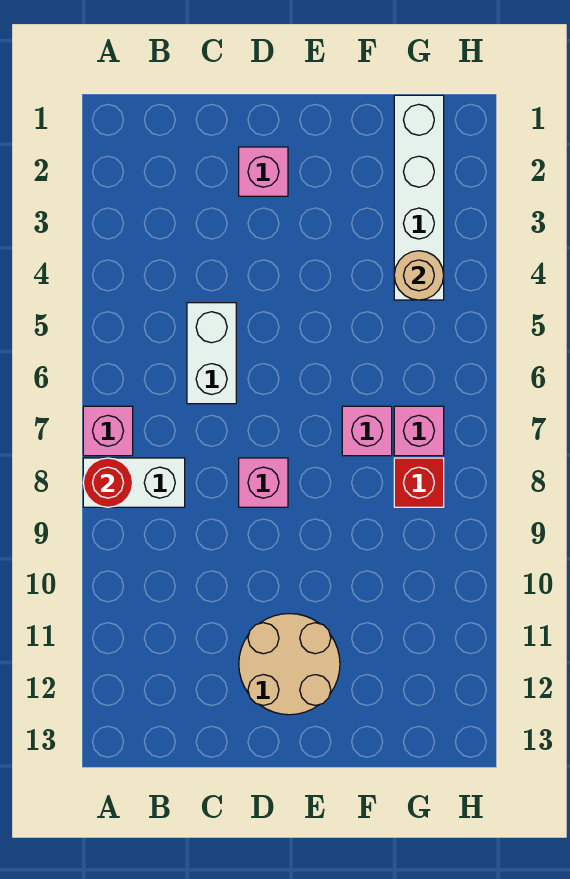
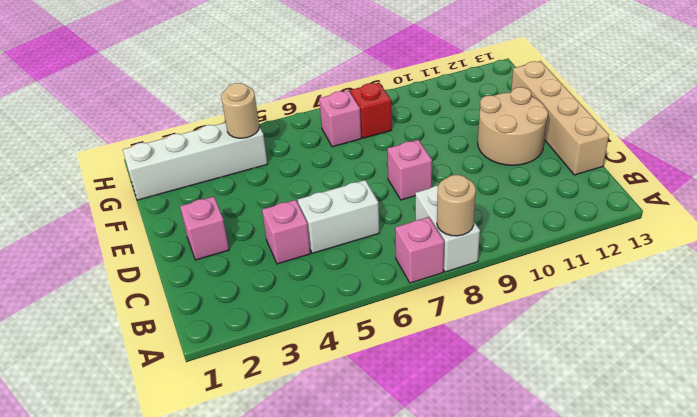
red 1x1 round brick [83,458,133,507] -> tan 1x1 round brick [437,175,476,236]
none -> tan 1x4 brick [511,61,609,175]
pink 1x1 brick [342,406,392,456] -> pink 1x1 brick moved to [262,200,311,264]

